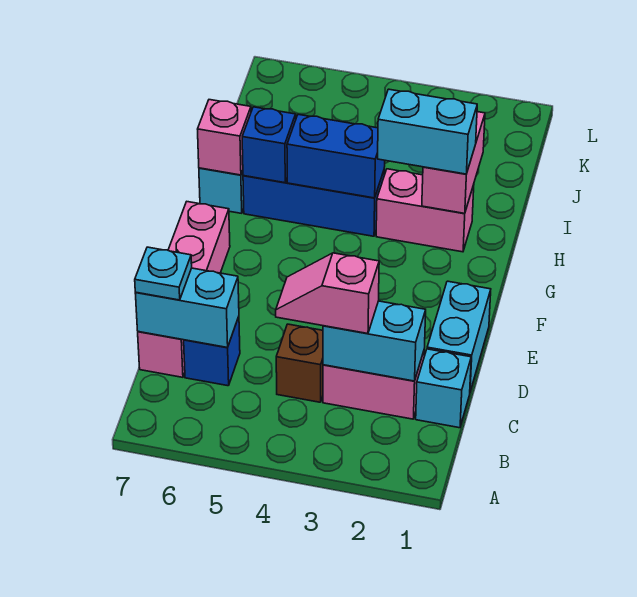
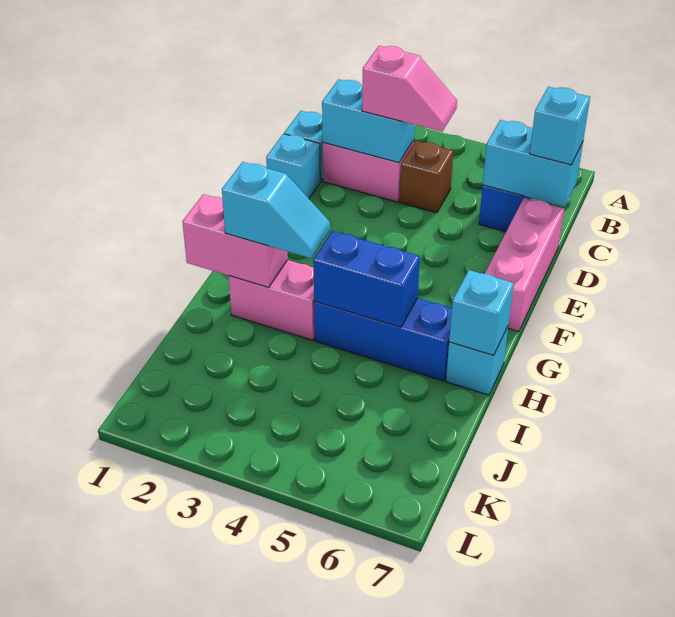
pink 1x4 brick [138,202,230,377] -> pink 1x3 brick [485,198,564,332]
cyan 1x1 plate [135,247,192,300] -> cyan 1x1 brick [530,87,590,165]
cyan 1x2 brick [427,281,491,392] -> cyan 1x1 brick [266,134,320,198]
pink 1x2 brick [422,112,485,213] -> pink 1x2 brick turned to [182,194,288,288]
cyan 1x2 brick [378,89,477,174] -> cyan 1x2 slope [222,162,330,258]
blue 1x1 brick [242,107,296,183] -> none
pink 1x1 brick [198,100,251,175] -> cyan 1x1 brick [449,270,514,355]

